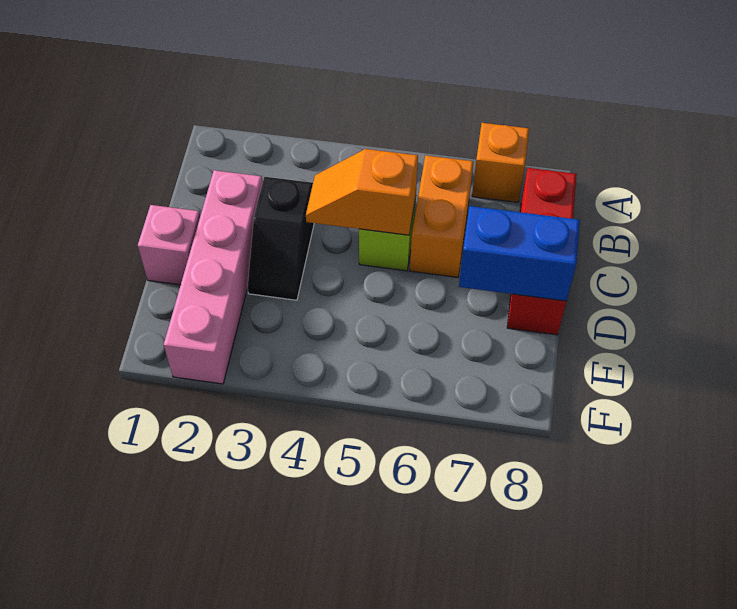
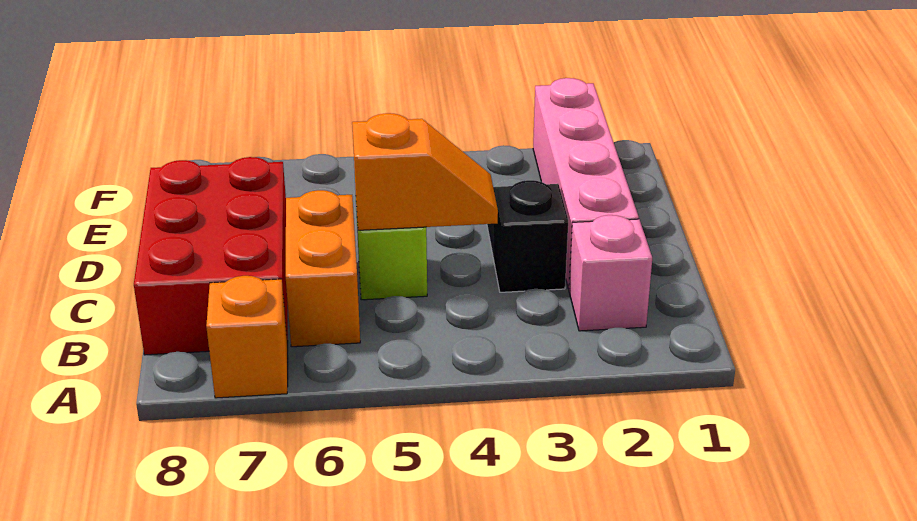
red 1x3 brick [507,168,577,335] -> red 2x3 brick [134,157,288,355]
pink 1x1 brick [138,205,200,285] -> pink 1x1 brick moved to [569,215,652,331]
blue 1x2 brick [459,206,580,301] -> none

